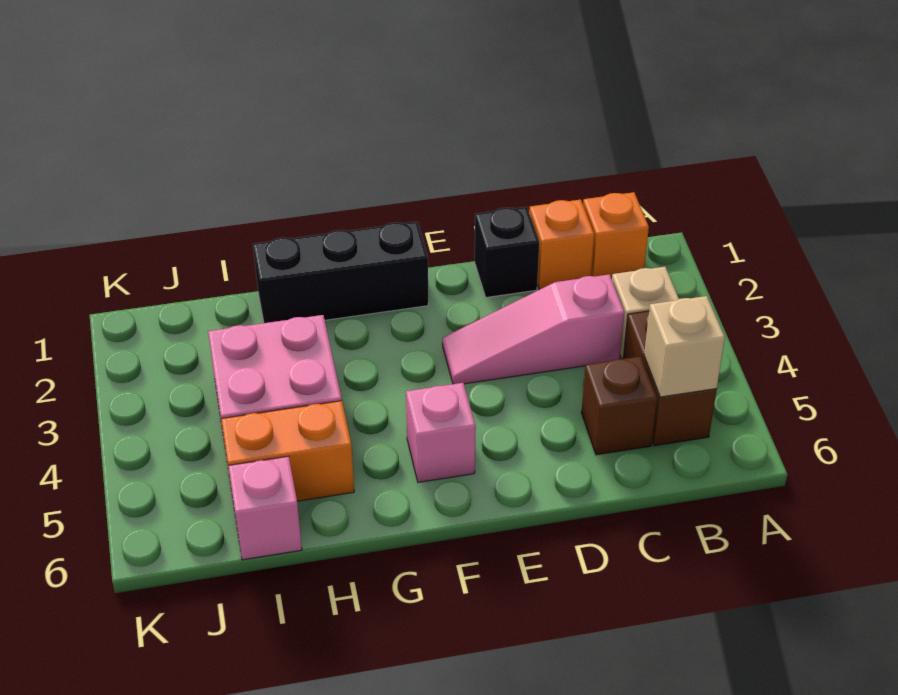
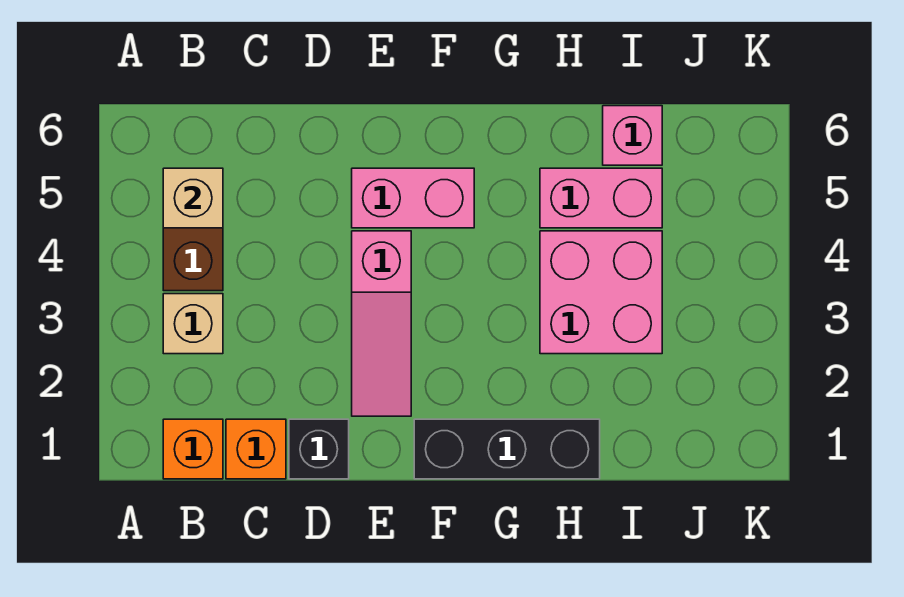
pink 1x3 slope [442,274,624,384] -> pink 1x3 slope turned to [352,231,411,416]
brown 1x1 brick [581,356,657,455] -> none
pink 1x1 brick [406,383,476,482] -> pink 1x2 brick [352,168,474,228]
orange 1x2 brick [221,401,354,501] -> pink 1x2 brick [540,168,662,228]

